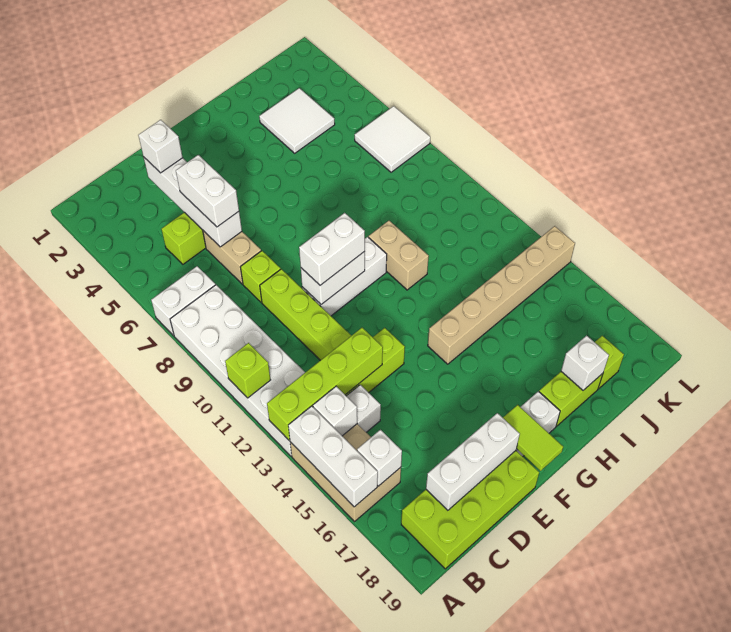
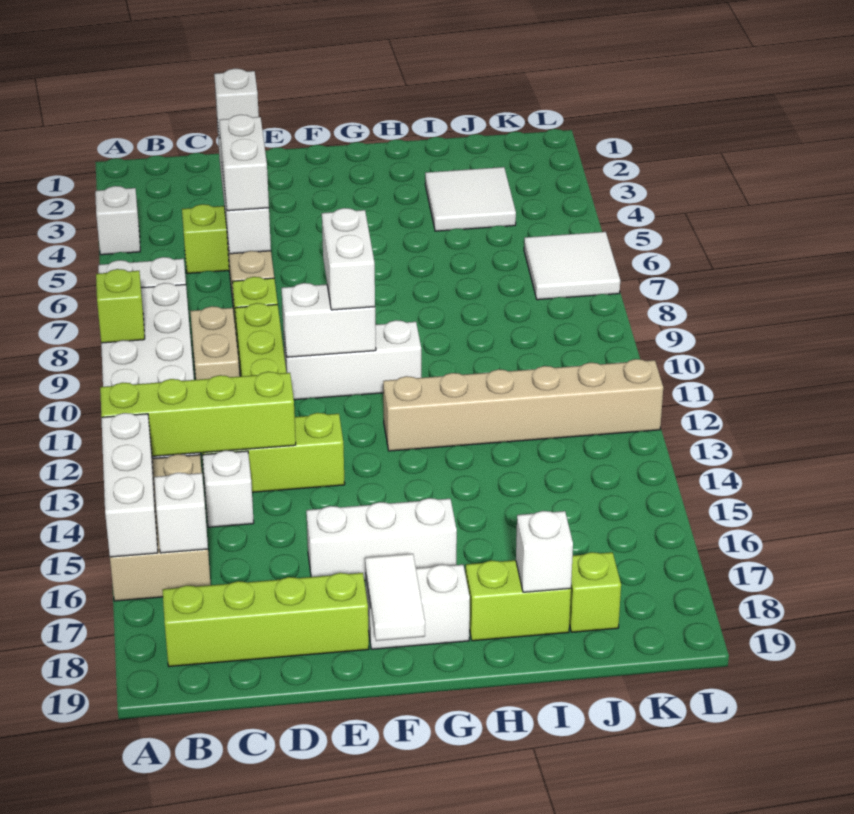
lime 1x1 brick [225,343,270,398] -> lime 1x1 brick moved to [96,269,145,343]
white 1x1 brick [313,386,357,436] -> white 1x1 brick moved to [95,186,140,255]
lime 2x4 brick [401,451,539,569] -> lime 1x4 brick [162,573,369,667]
white 1x3 brick [426,413,520,510] -> white 1x3 brick moved to [306,498,457,580]
white 1x2 brick [299,213,365,285] -> white 1x2 brick turned to [322,208,375,310]
lime 1x2 tile [503,405,563,471] -> white 1x2 tile [365,554,425,641]
tan 1x6 brick [428,226,575,364] -> tan 1x6 brick moved to [383,359,663,451]
tan 1x2 brick [369,221,429,290] -> tan 1x2 brick moved to [190,306,240,380]

